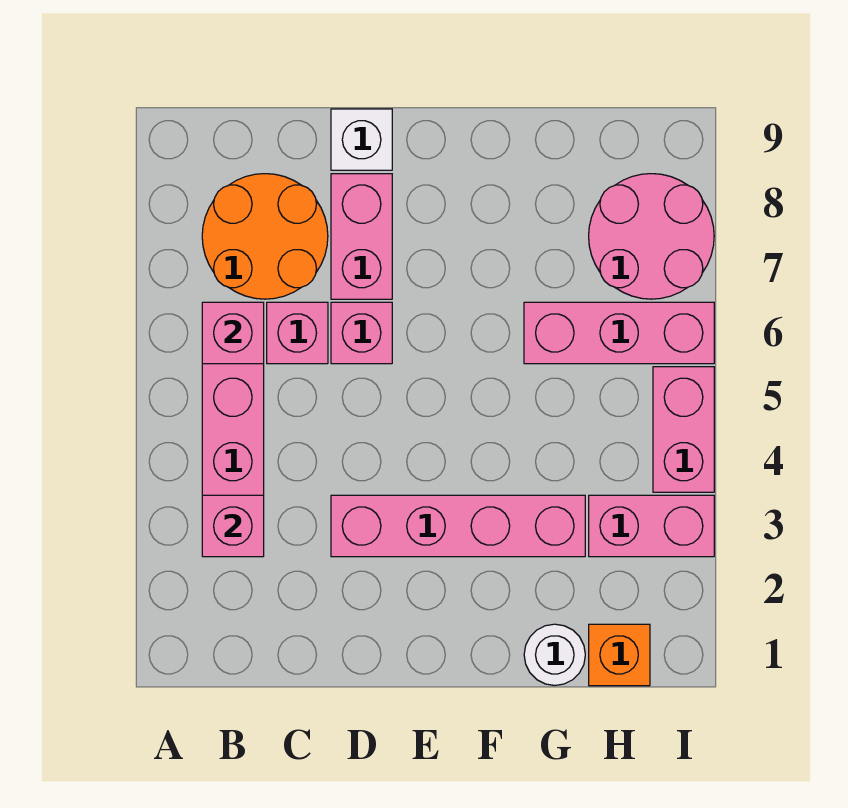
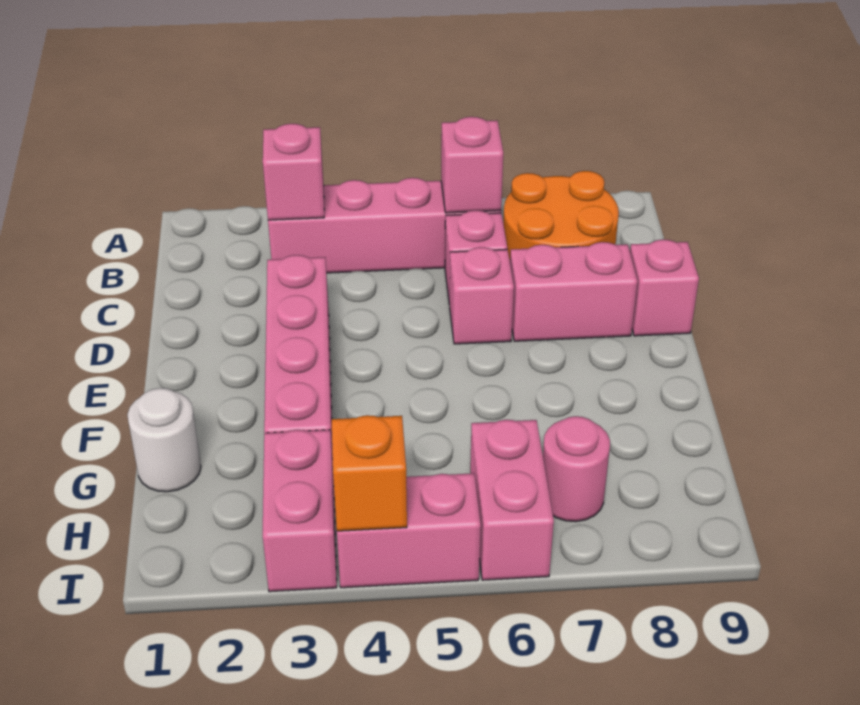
white 1x1 brick [331,109,392,170] -> pink 1x1 brick [630,239,699,336]
pink 1x3 brick [524,302,714,364] -> pink 1x2 brick [470,420,554,580]
orange 1x1 brick [589,624,650,686] -> orange 1x1 brick moved to [331,415,407,531]
pink 2x2 round brick [589,174,714,299] -> pink 1x1 round brick [543,416,610,522]

